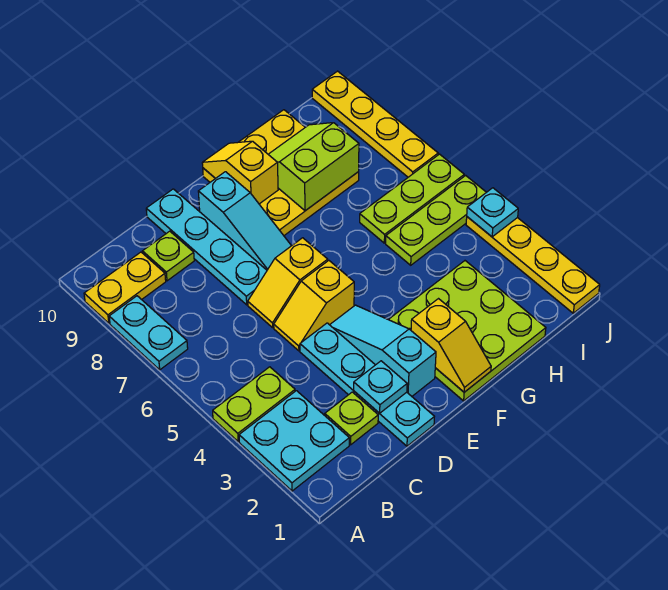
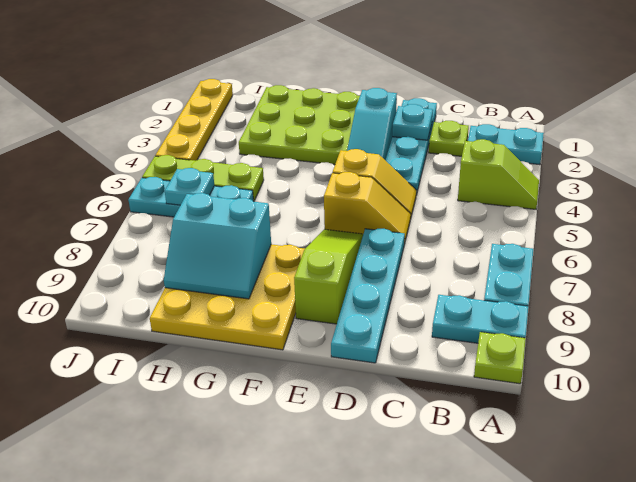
cyan 2x2 plate [239,391,349,491] -> cyan 1x2 plate [468,124,544,165]
lime 1x2 plate [213,367,295,442] -> lime 1x2 slope [458,139,539,209]
yellow 1x2 plate [84,252,166,323] -> cyan 1x2 plate [432,295,528,343]
lime 1x1 plate [142,231,194,281] -> lime 1x1 plate moved to [474,332,526,384]
cyan 1x3 slope [198,172,291,270] -> lime 1x3 slope [294,229,363,324]
yellow 1x2 slope [411,299,491,392] -> none
yellow 1x2 slope [202,141,278,204] -> none
lime 2x2 slope [268,123,359,211] -> cyan 2x2 slope [164,193,271,299]
lime 1x3 plate [360,154,464,243] -> cyan 1x3 plate [128,177,254,217]
cyan 1x1 plate [467,188,518,237] -> cyan 1x1 plate moved to [165,168,214,205]
yellow 1x4 plate [312,71,438,177] -> none

